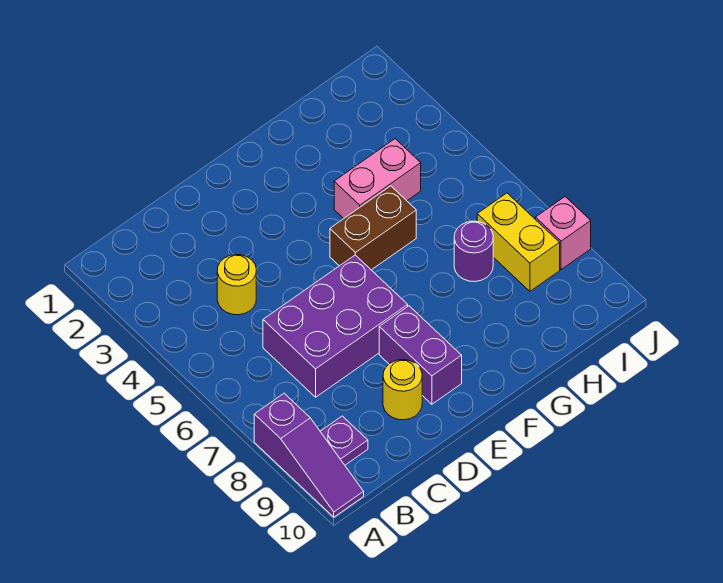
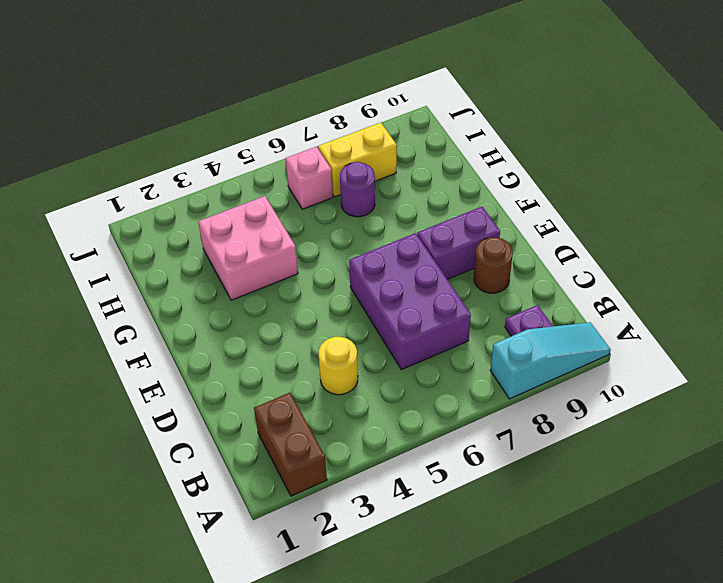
purple 1x3 slope [254,393,364,517] -> cyan 1x3 slope [490,322,611,399]
yellow 1x1 round brick [383,360,422,420] -> brown 1x1 round brick [474,237,513,293]
brown 1x2 brick [330,186,416,270] -> brown 1x2 brick moved to [254,393,327,496]
pink 1x2 brick [334,139,421,219] -> pink 2x2 brick [198,196,298,300]
pink 1x1 brick [535,197,591,270] -> pink 1x1 brick moved to [286,146,333,209]

